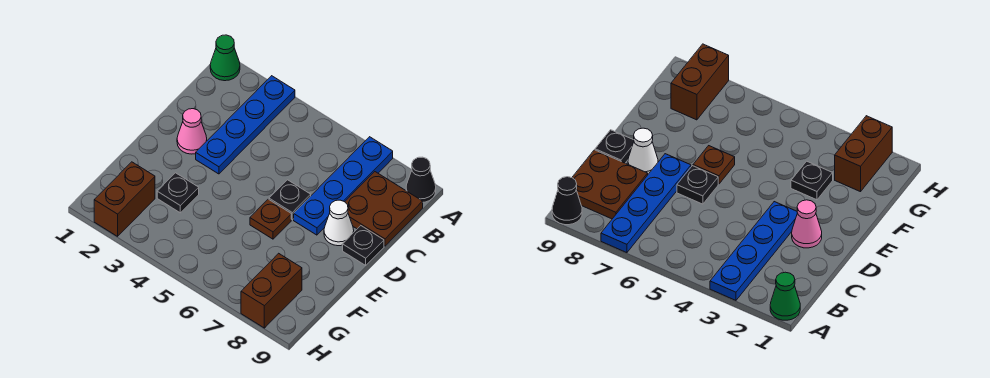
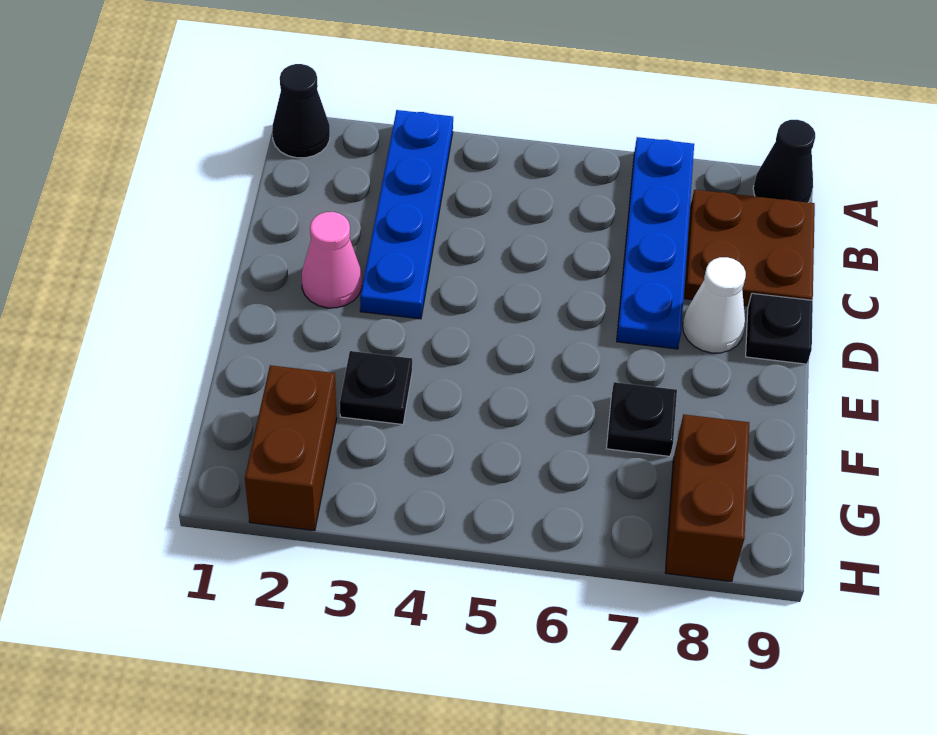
green 1x1 cone [210,35,240,81] -> black 1x1 cone [272,64,330,158]
black 1x1 plate [269,180,311,220] -> black 1x1 plate moved to [606,382,677,456]
brown 1x1 plate [250,199,291,239] -> none

